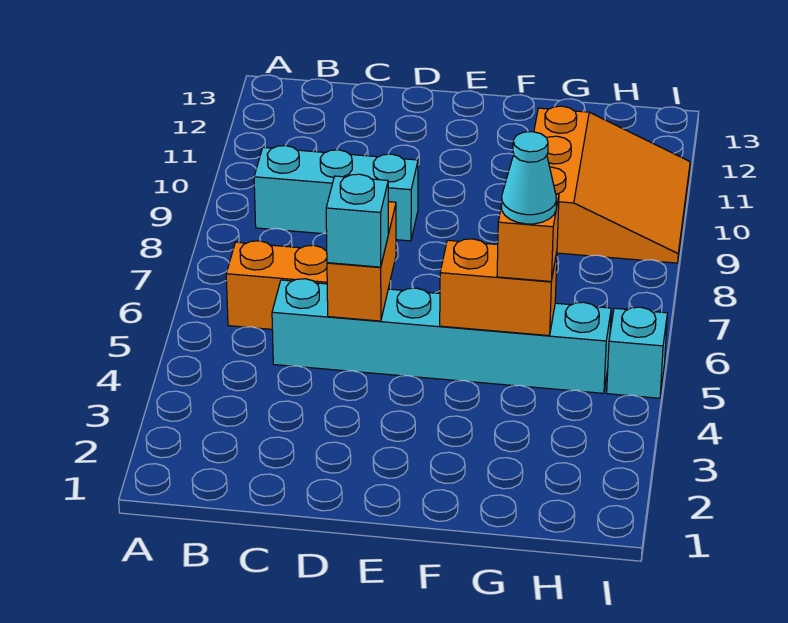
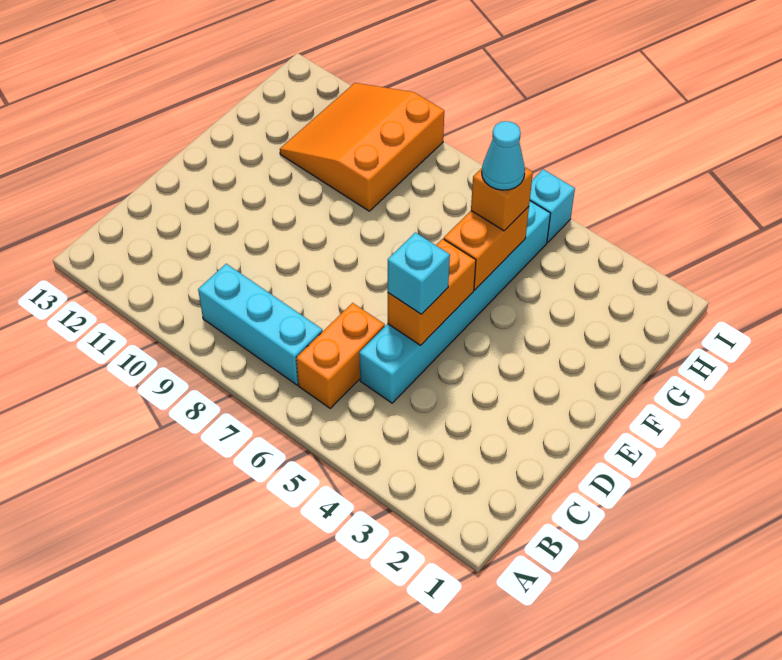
cyan 1x3 brick [254,146,418,241] -> cyan 1x3 brick turned to [198,264,323,385]
orange 1x2 brick [327,202,396,321] -> orange 1x2 brick turned to [388,239,476,345]
orange 3x3 slope [534,106,690,263] -> orange 3x3 slope turned to [280,83,444,211]

